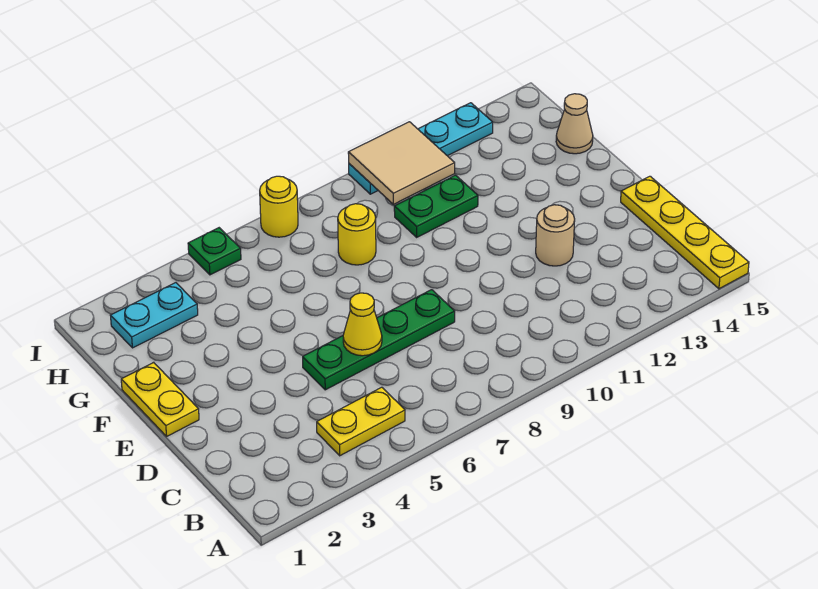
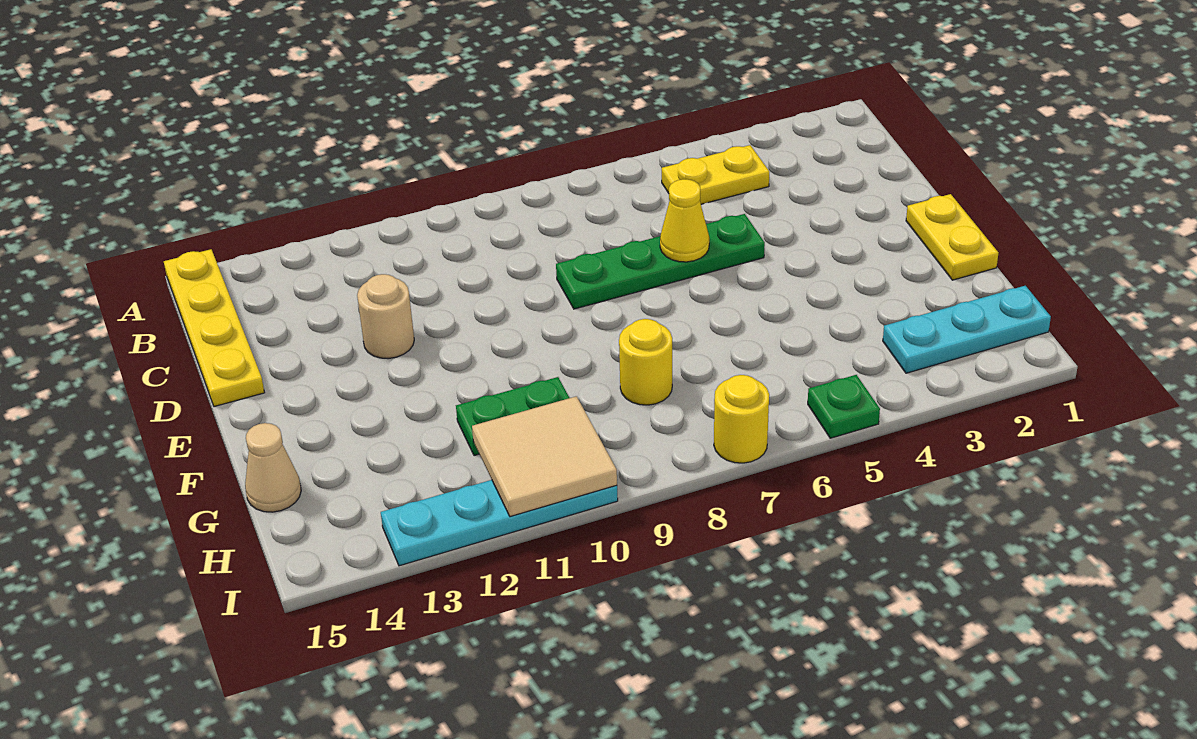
cyan 1x2 plate [111,283,198,348] -> cyan 1x3 plate [883,286,1051,373]

